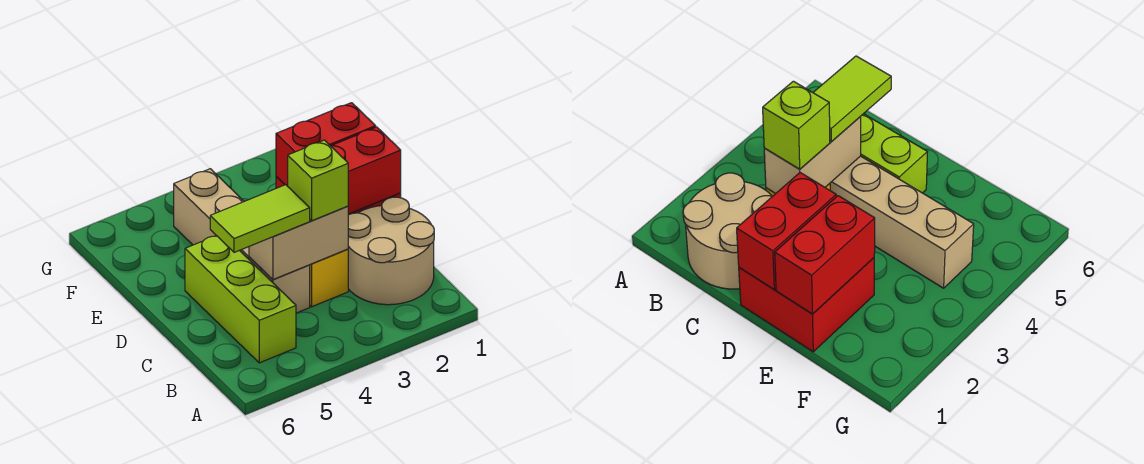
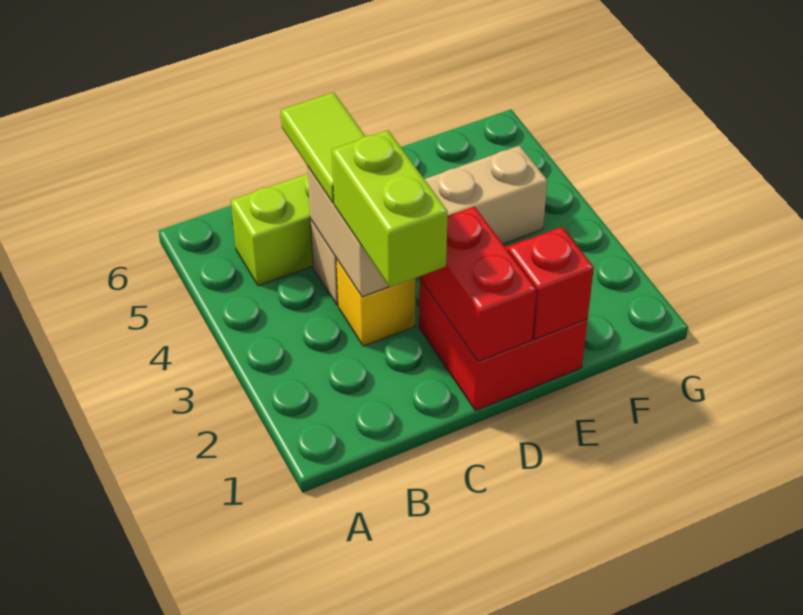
tan 2x2 round brick [348,197,434,305] -> none
lime 1x1 brick [288,140,348,221] -> lime 1x2 brick [332,130,448,287]
red 1x2 brick [276,103,376,186] -> red 1x1 brick [508,227,594,339]

